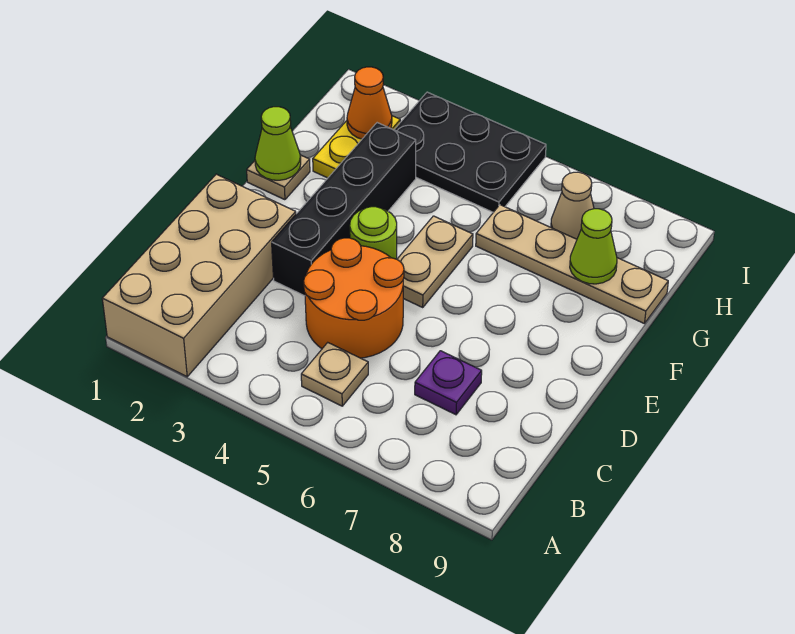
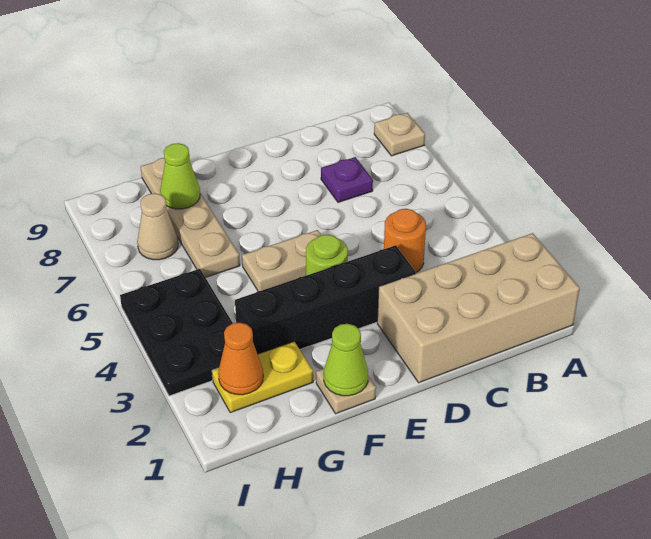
tan 1x1 plate [301,343,368,406] -> tan 1x1 plate moved to [374,113,425,156]
orange 2x2 round brick [304,238,404,358] -> orange 1x1 round brick [384,209,426,272]

